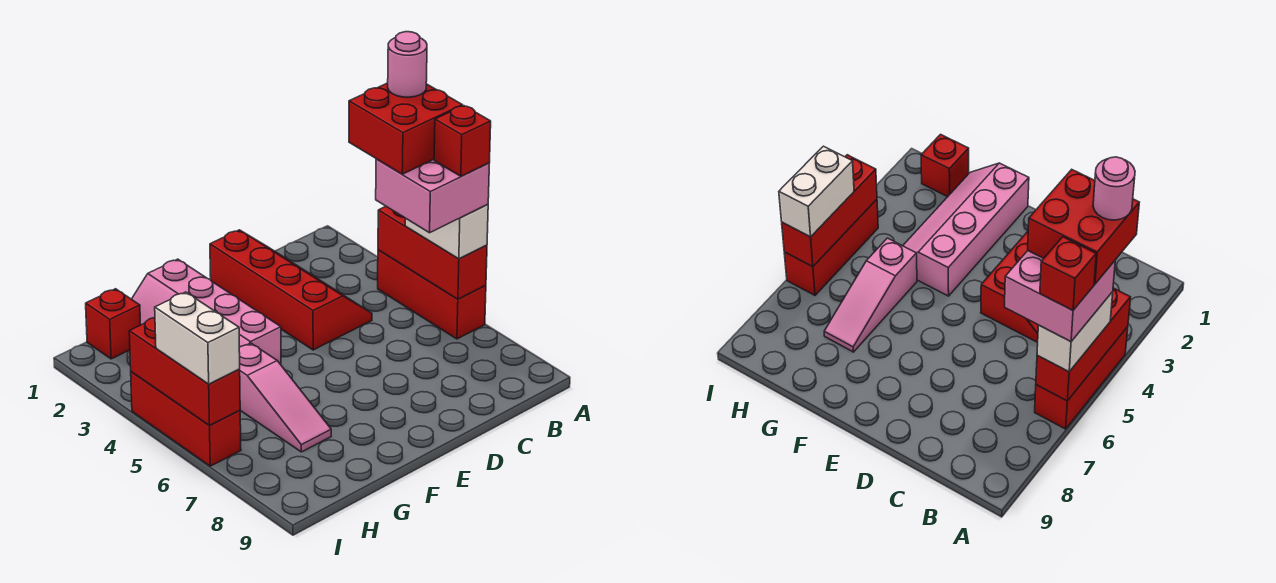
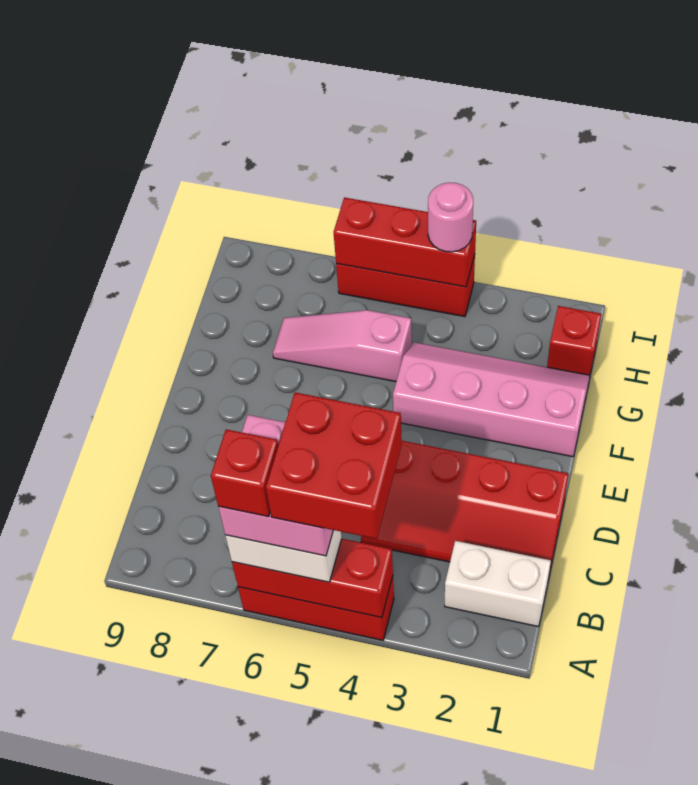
pink 1x1 round brick [388,32,427,97] -> pink 1x1 round brick moved to [428,183,473,252]
white 1x2 brick [155,292,240,384] -> white 1x2 brick moved to [445,541,551,627]

